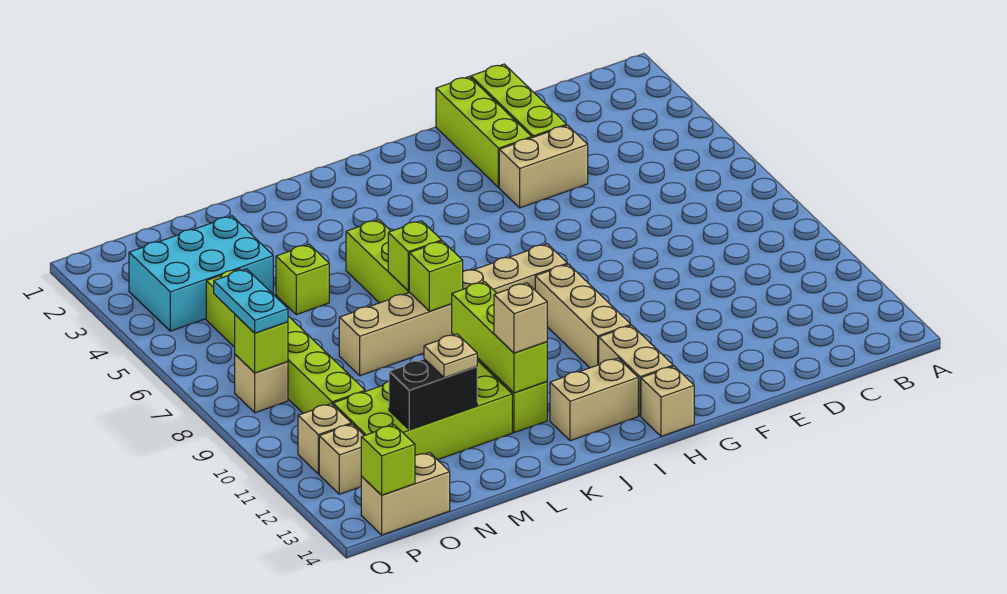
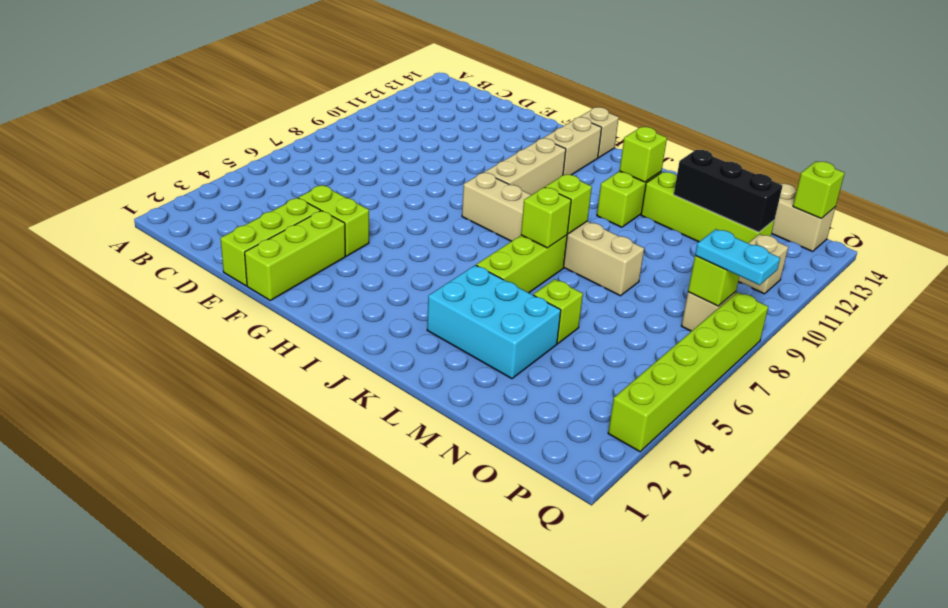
tan 1x2 brick [499,125,588,208] -> lime 1x2 brick [299,185,369,256]
tan 1x2 brick [550,358,638,441] -> none
lime 1x3 brick [452,282,547,393] -> lime 1x1 brick [620,127,667,182]
tan 1x1 brick [494,283,547,353] -> none
lime 2x4 brick [333,360,512,460] -> lime 1x4 brick [641,172,774,243]
black 1x2 brick [389,359,477,430] -> black 1x3 brick [674,150,782,232]
tan 1x1 plate [424,334,477,378] -> none
cyan 2x3 brick [129,216,273,331] -> cyan 2x3 brick moved to [427,265,561,379]
lime 1x6 brick [206,269,365,413] -> lime 1x6 brick moved to [608,292,768,452]
cyan 1x2 plate [214,269,288,333] -> cyan 1x2 plate turned to [695,229,780,285]
tan 1x1 brick [319,424,364,494] -> none

